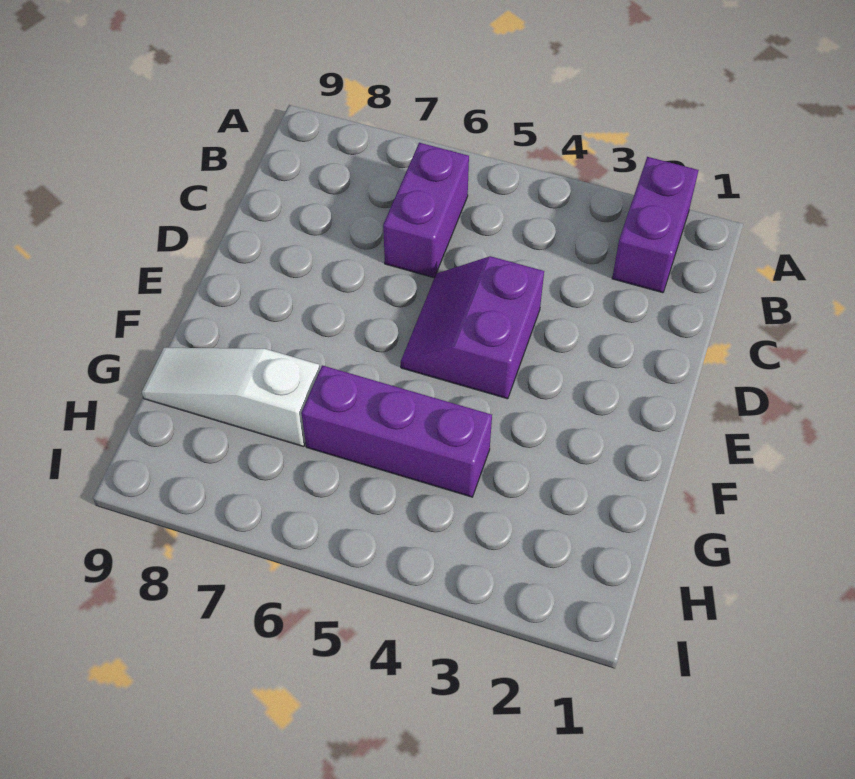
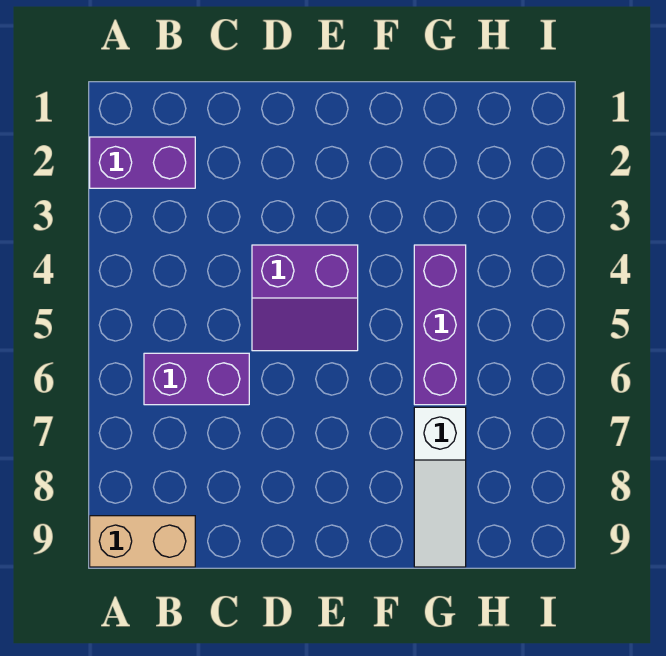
none -> tan 1x2 brick [90,516,195,567]

